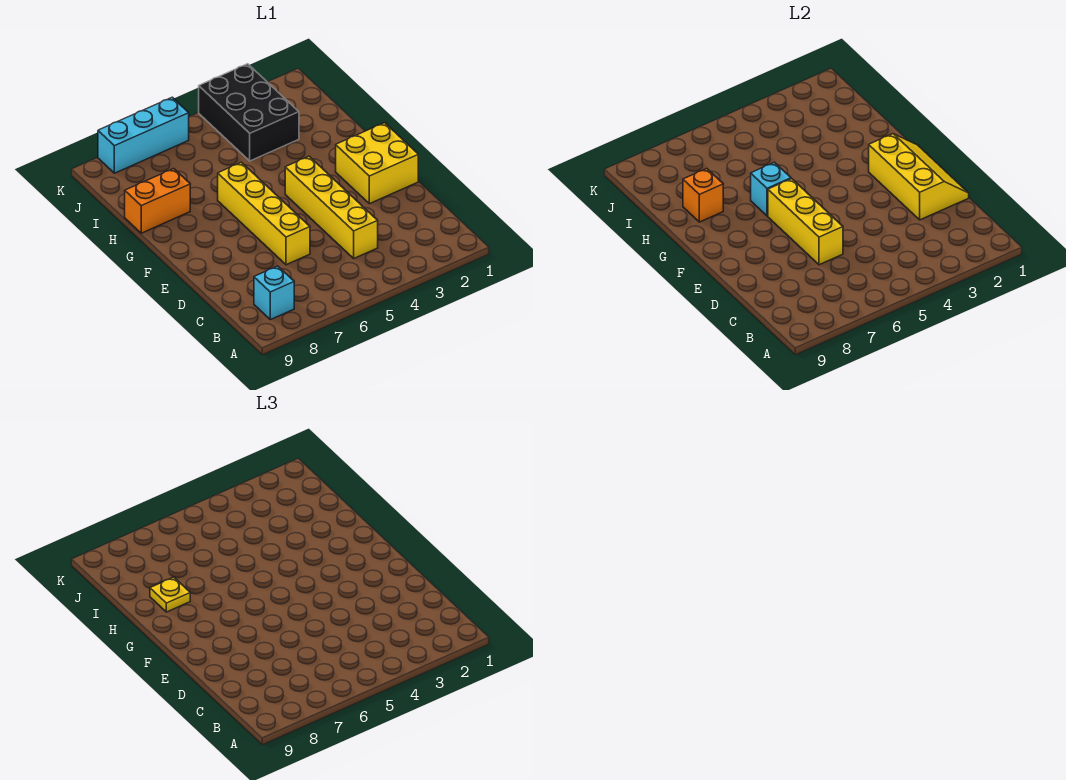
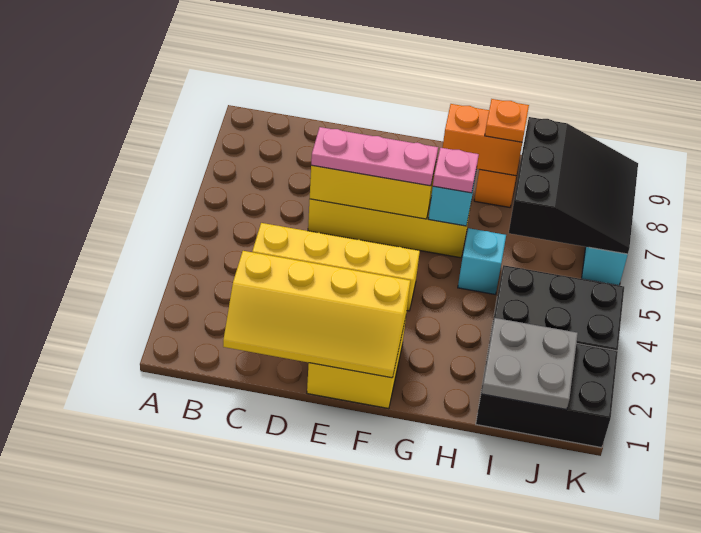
cyan 1x1 brick [254,266,294,320] -> cyan 1x1 brick moved to [458,228,506,294]
yellow 2x3 slope [869,134,969,220] -> yellow 2x4 slope [223,251,410,378]
none -> pink 1x3 plate [311,127,438,186]
none -> pink 1x1 plate [433,148,479,193]
orange 1x1 brick [683,169,723,222] -> orange 1x2 brick [443,104,522,176]
yellow 1x1 plate [150,577,190,612] -> orange 1x1 plate [485,99,529,142]
none -> black 2x3 brick [476,339,618,448]
none -> grey 2x2 plate [481,318,578,410]
none -> black 3x3 slope [509,117,638,254]

